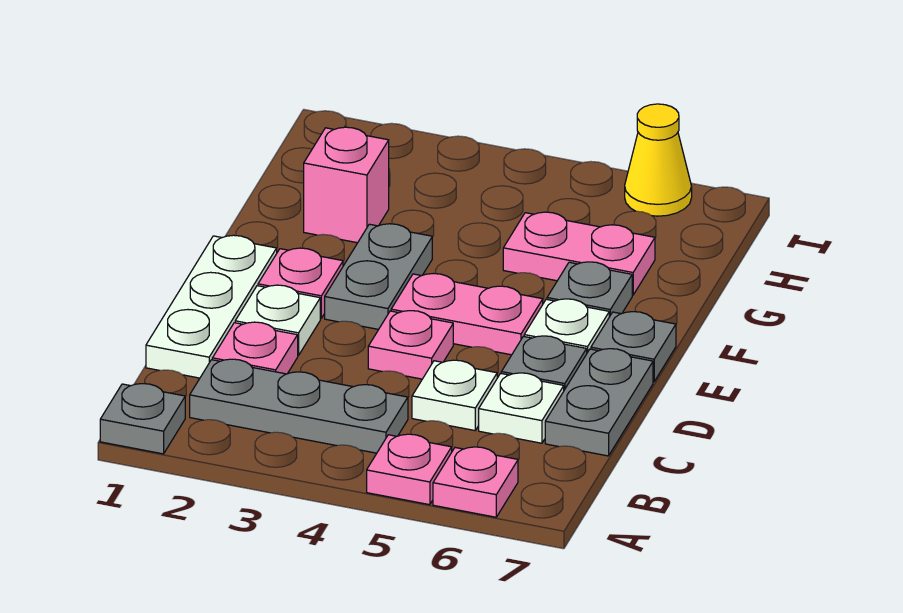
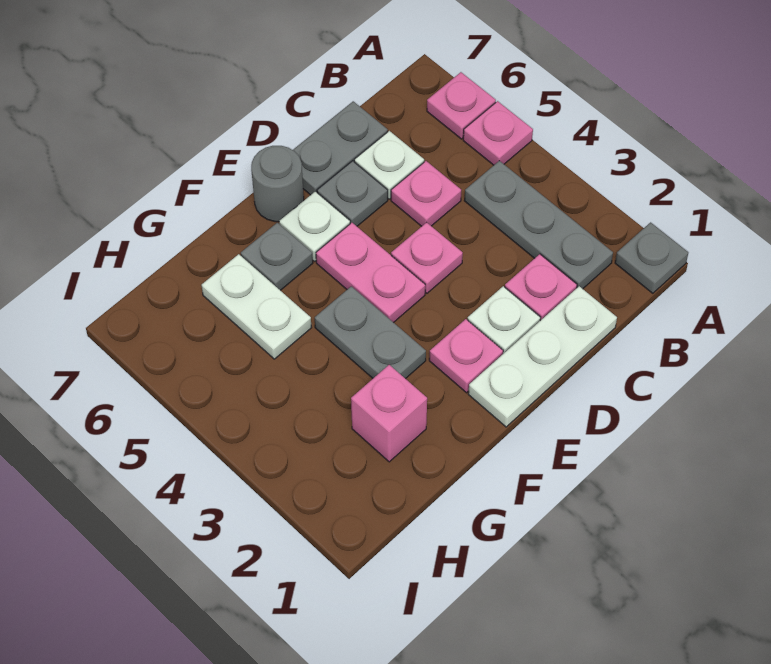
white 1x1 plate [412,360,497,430] -> pink 1x1 plate [391,161,461,226]
grey 1x2 plate [325,224,432,329] -> grey 1x2 plate turned to [315,286,426,379]
grey 1x1 plate [591,312,676,382] -> grey 1x1 round brick [251,146,304,222]
pink 1x2 plate [503,212,655,295] -> white 1x2 plate [201,254,312,359]
yellow 1x1 cone [625,104,692,216] -> none

